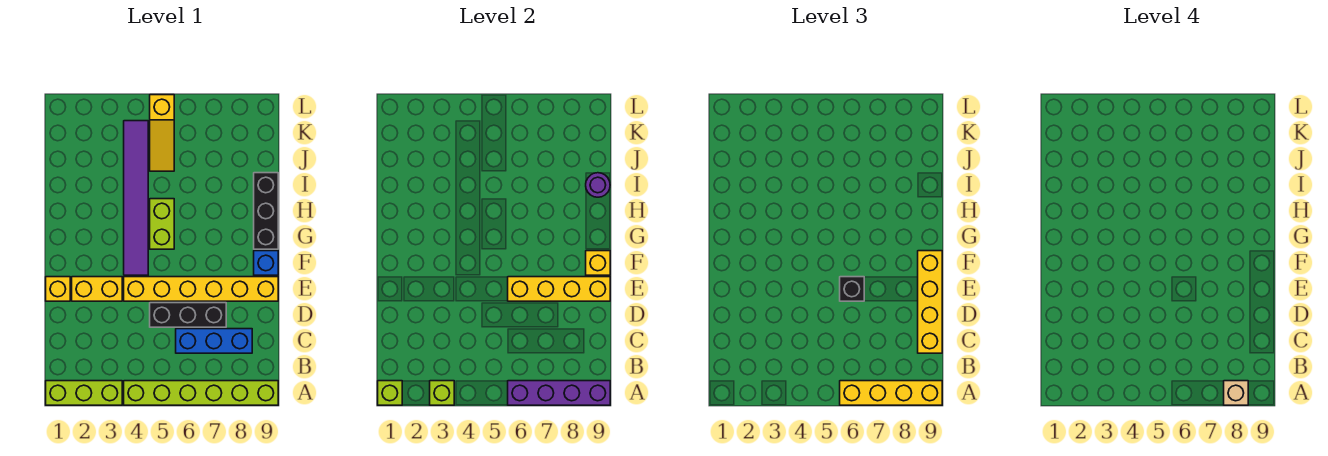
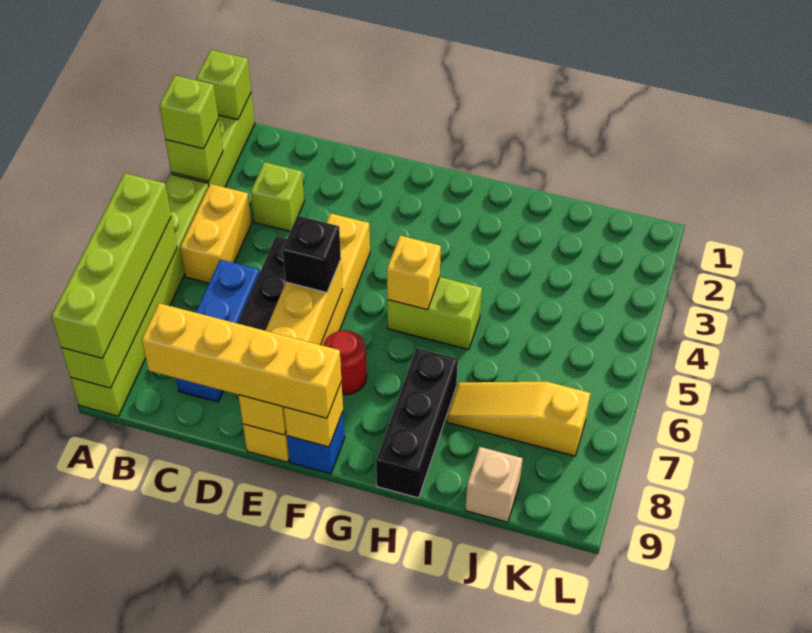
none -> lime 1x1 brick [159,75,218,149]
purple 1x4 brick [508,381,610,405] -> lime 1x4 brick [61,218,177,388]
yellow 1x4 brick [840,381,942,405] -> lime 1x4 brick [51,173,171,358]
tan 1x1 brick [1224,381,1248,405] -> tan 1x1 brick moved to [465,447,523,522]
none -> lime 1x1 brick [251,162,304,231]
yellow 1x1 brick [46,277,70,301] -> yellow 1x1 brick moved to [387,236,441,310]
yellow 1x2 brick [72,277,122,301] -> yellow 1x2 brick moved to [180,184,252,283]
purple 1x6 tile [124,121,148,275] -> none
none -> red 1x1 round brick [323,330,367,395]
black 1x3 brick [254,173,278,249] -> black 1x3 brick turned to [376,348,458,498]
purple 1x1 round brick [586,173,610,197] -> none
yellow 1x3 slope [150,95,174,171] -> yellow 1x3 slope moved to [447,382,590,456]

